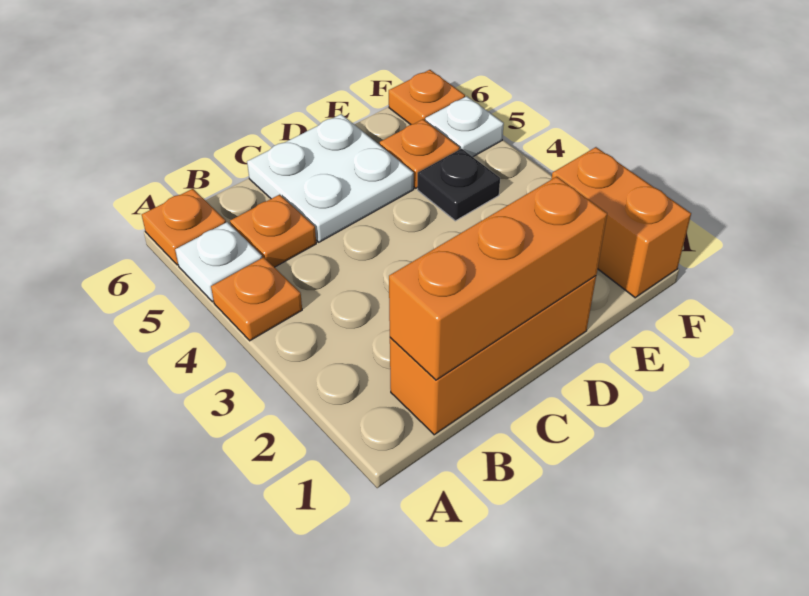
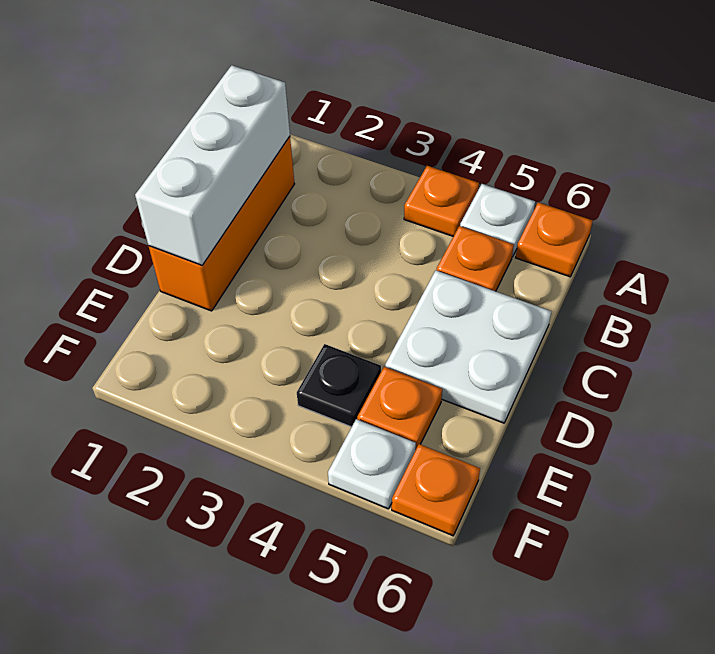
orange 1x3 brick [389,177,607,380] -> white 1x3 brick [135,65,290,265]
orange 1x2 brick [552,147,691,298] -> none

